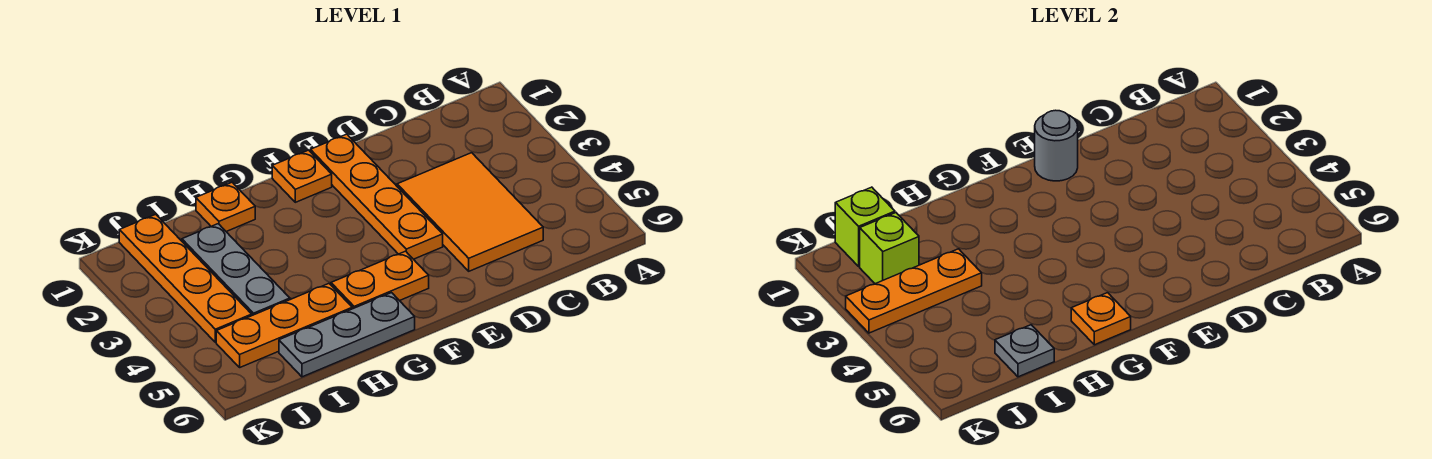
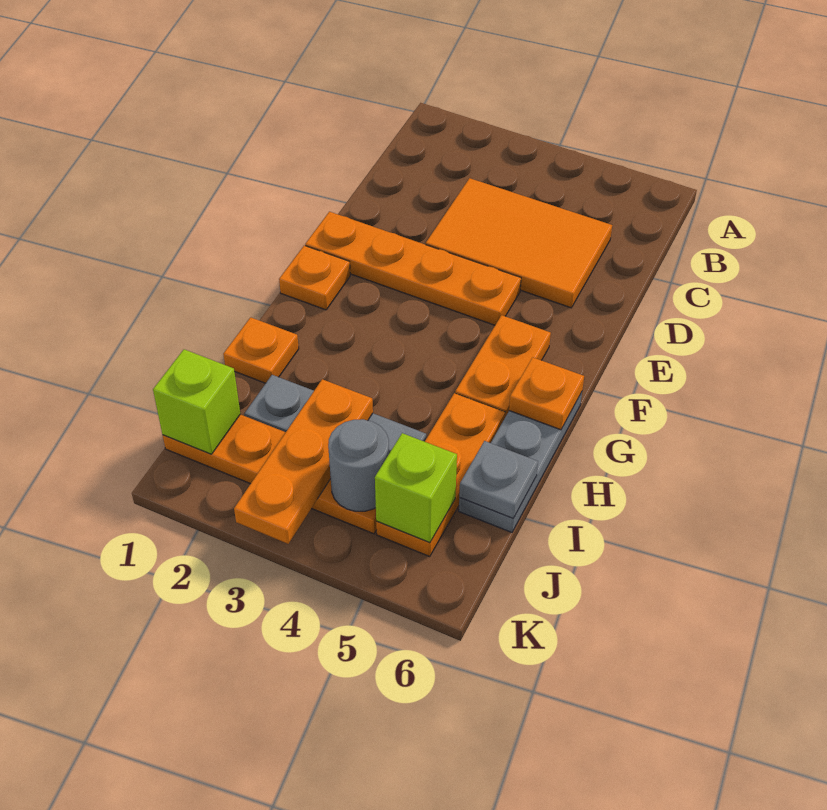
grey 1x1 round brick [1035,110,1078,181] -> grey 1x1 round brick moved to [328,419,389,511]
lime 1x1 brick [860,213,919,284] -> lime 1x1 brick moved to [375,433,457,543]

